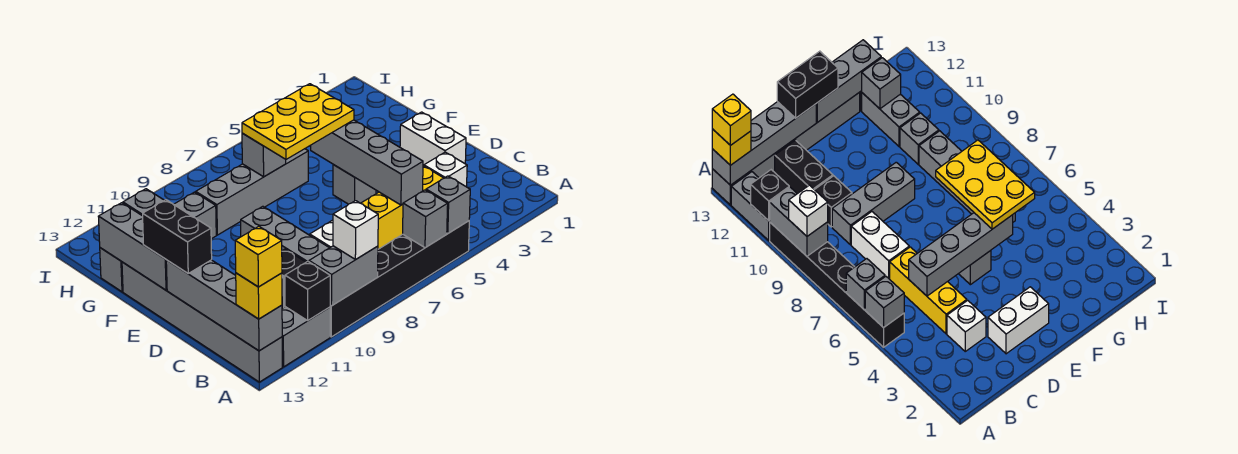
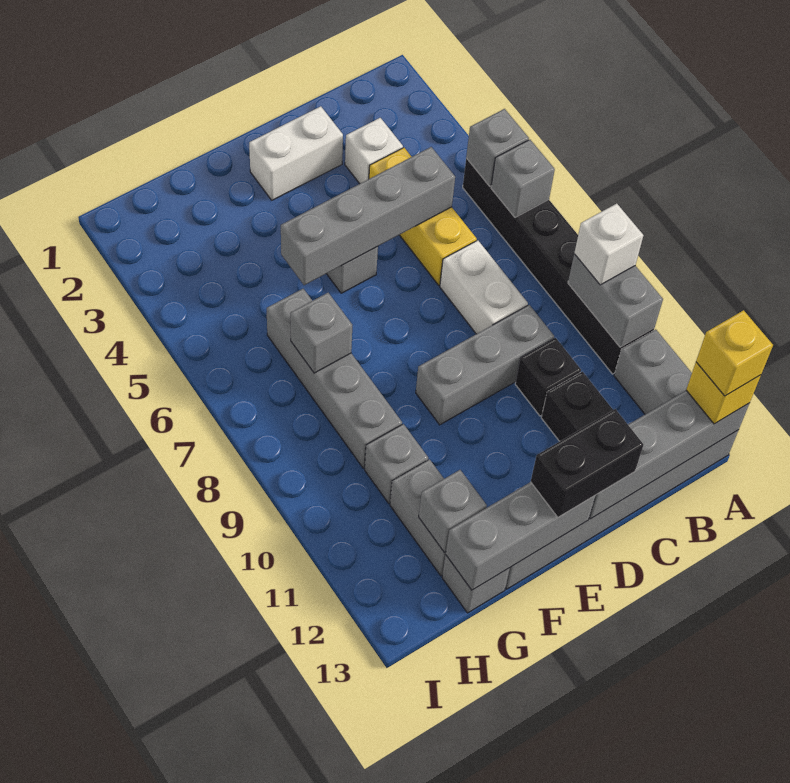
black 1x1 brick [285,261,330,321] -> none
yellow 2x3 plate [242,84,354,159] -> none

